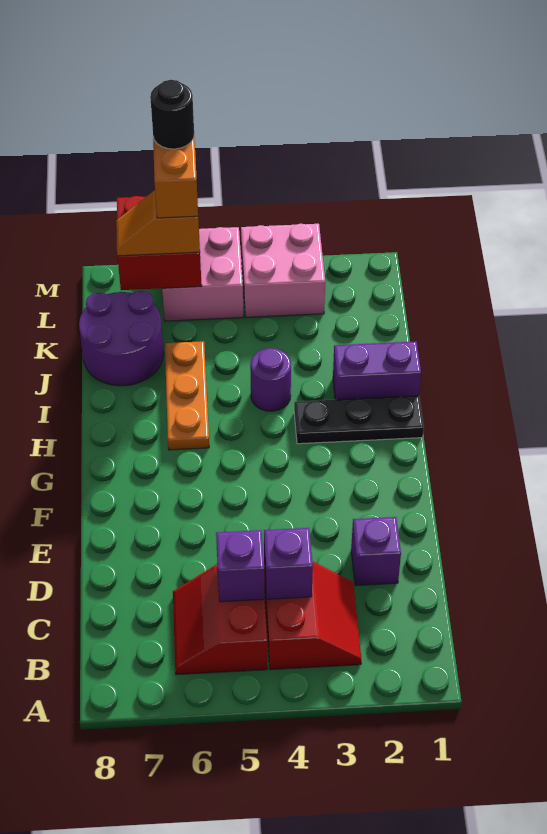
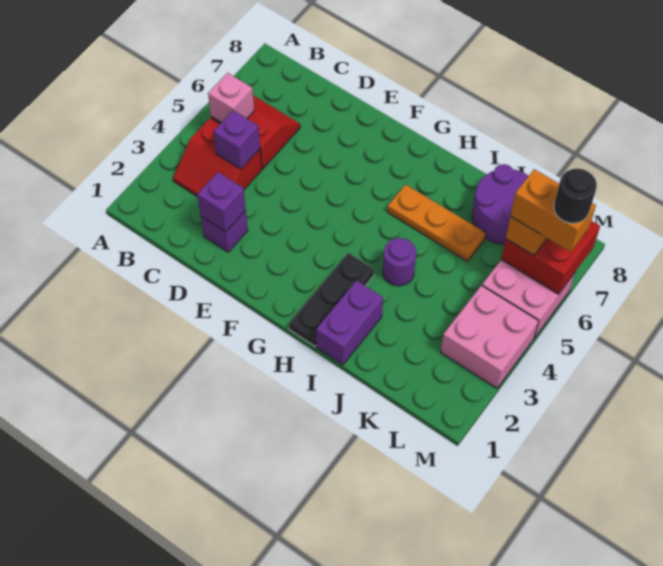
none -> pink 1x1 brick [208,73,254,123]
purple 1x1 brick [216,530,264,602] -> purple 1x1 brick moved to [197,172,246,232]

